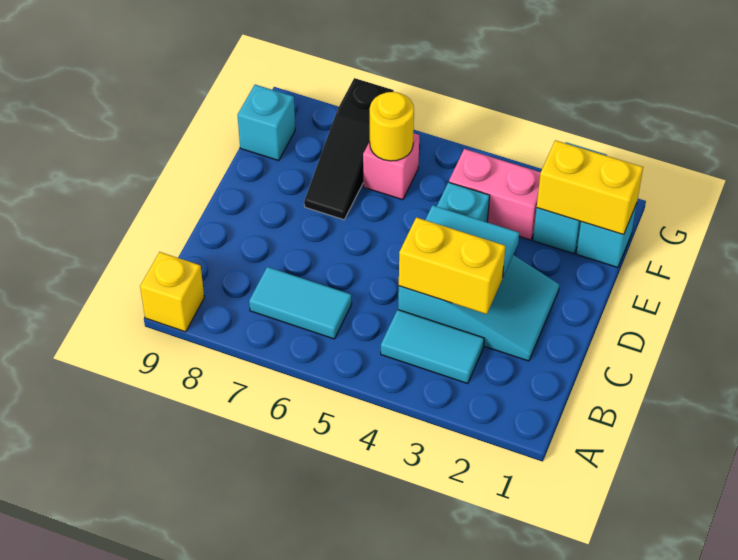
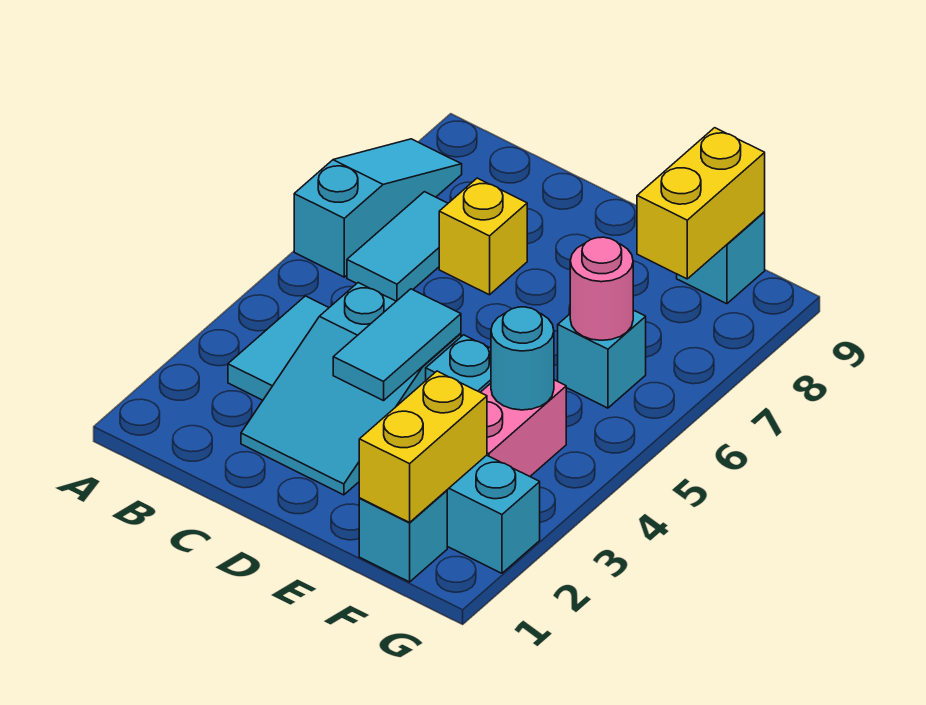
none -> cyan 1x3 slope [294,139,462,277]
yellow 1x1 brick [140,252,204,332] -> yellow 1x1 brick moved to [439,178,527,295]
yellow 1x2 brick [399,217,505,314] -> yellow 1x2 brick moved to [637,128,765,279]
black 1x3 slope [304,78,394,220] -> none
none -> cyan 1x1 round brick [491,307,554,410]
pink 1x1 brick [363,133,419,200] -> cyan 1x1 brick [558,310,646,408]
yellow 1x1 round brick [370,92,414,161] -> pink 1x1 round brick [570,237,633,340]

